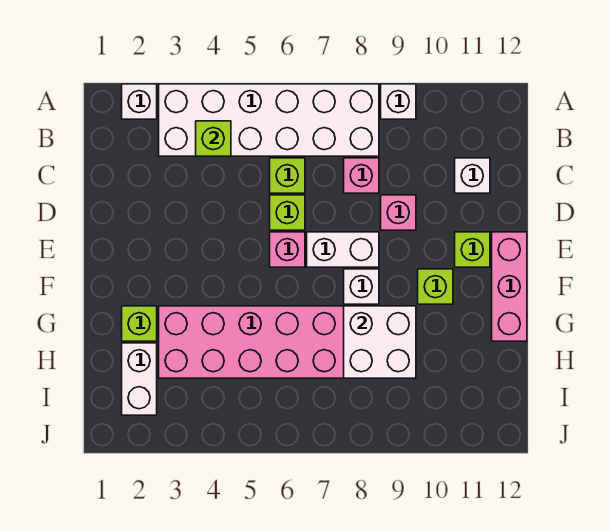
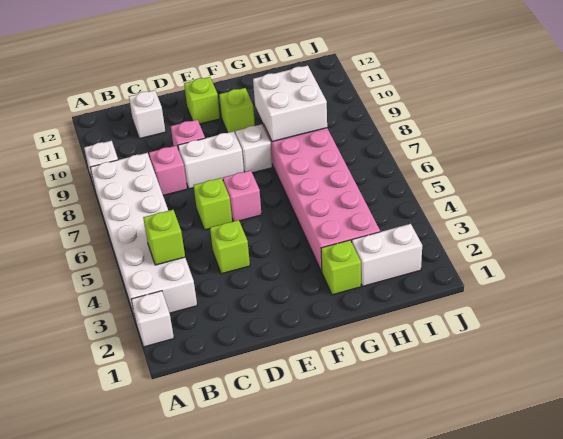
lime 1x1 brick [270,158,305,193] -> lime 1x1 brick moved to [210,220,250,274]
white 1x2 brick [307,232,379,267] -> white 1x2 brick turned to [178,131,244,189]
pink 1x3 brick [492,232,527,341] -> none

